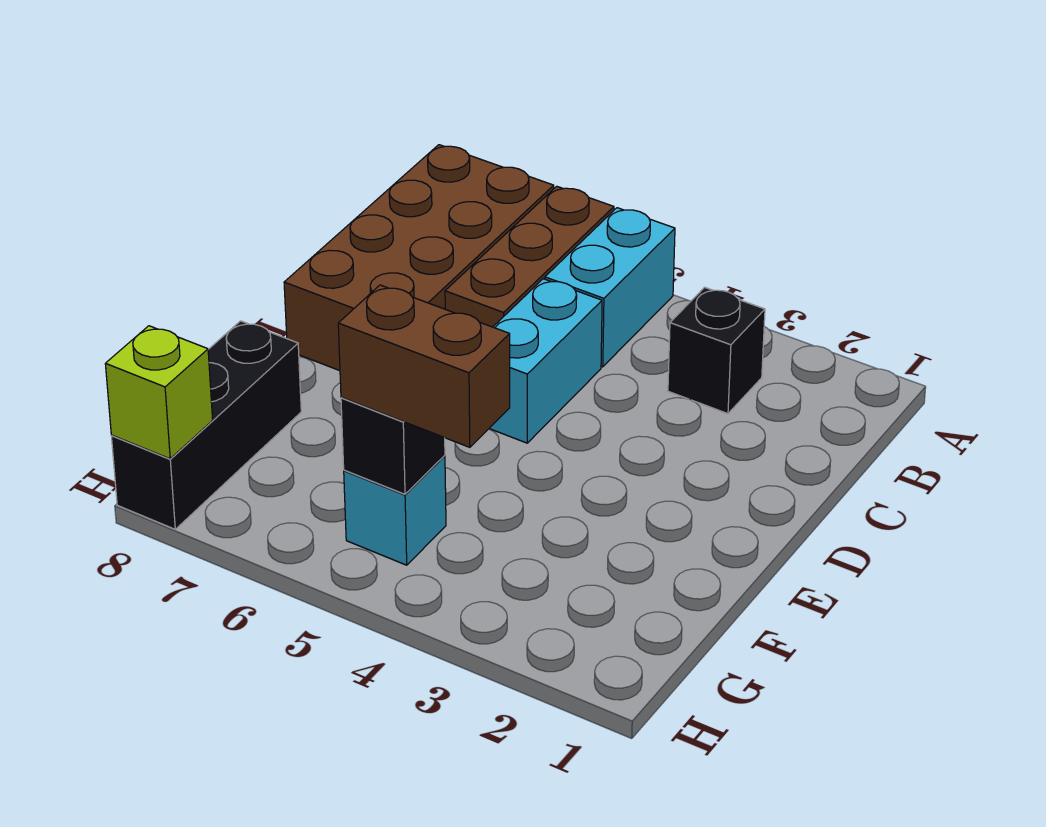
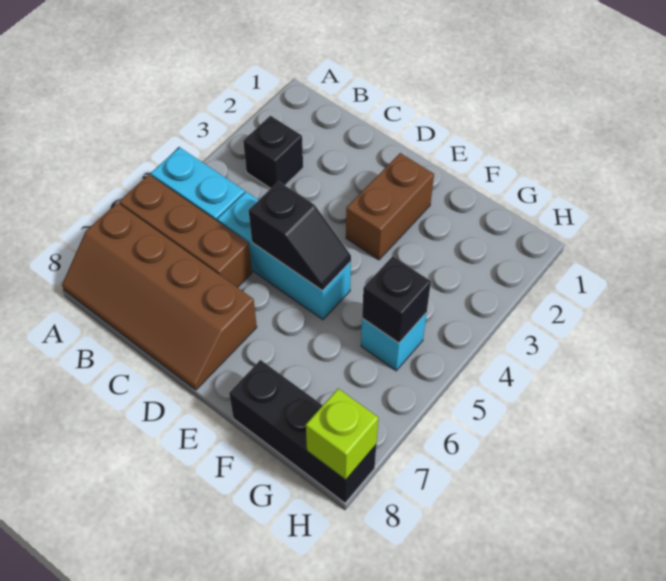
brown 2x4 brick [284,145,554,371] -> brown 2x4 slope [62,203,257,390]
cyan 1x2 brick [489,279,602,443] -> cyan 1x3 brick [217,192,351,320]
none -> black 1x2 slope [249,181,351,291]
brown 1x2 brick [338,285,510,447] -> brown 1x2 brick moved to [346,153,434,260]

